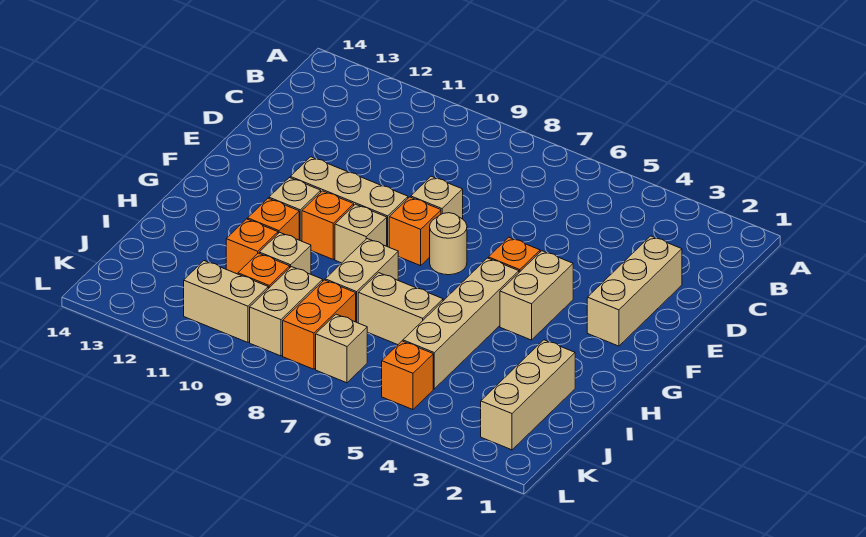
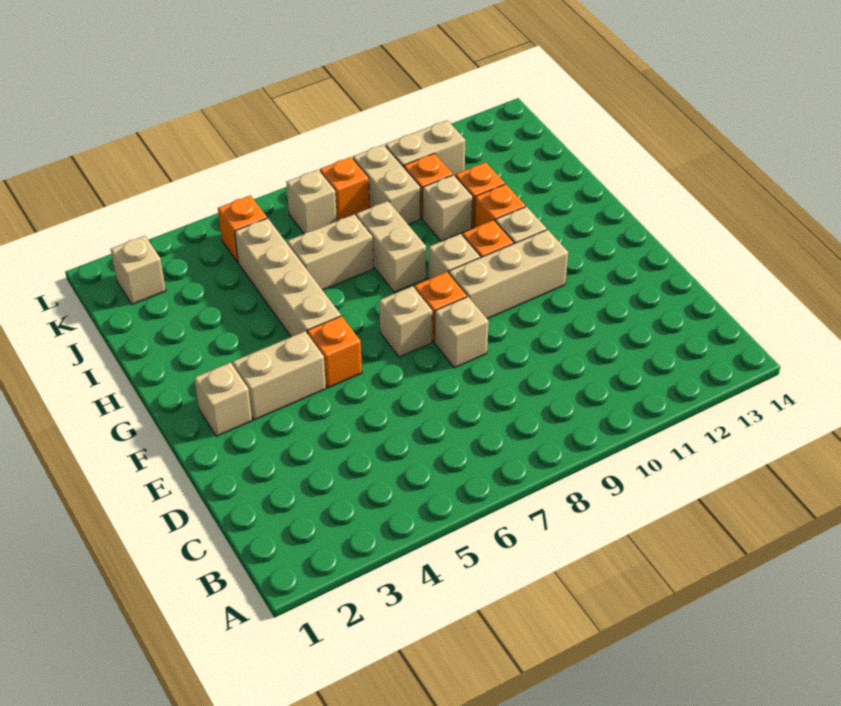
tan 1x3 brick [587,236,682,346] -> tan 1x1 brick [194,363,252,436]
tan 1x2 brick [500,251,573,340] -> tan 1x2 brick turned to [233,331,326,420]
tan 1x1 round brick [430,213,467,275] -> tan 1x1 brick [379,286,432,357]
tan 1x3 brick [481,340,575,450] -> tan 1x1 brick [111,236,166,304]
orange 1x2 brick [283,280,356,369] -> orange 1x1 brick [320,157,370,221]

